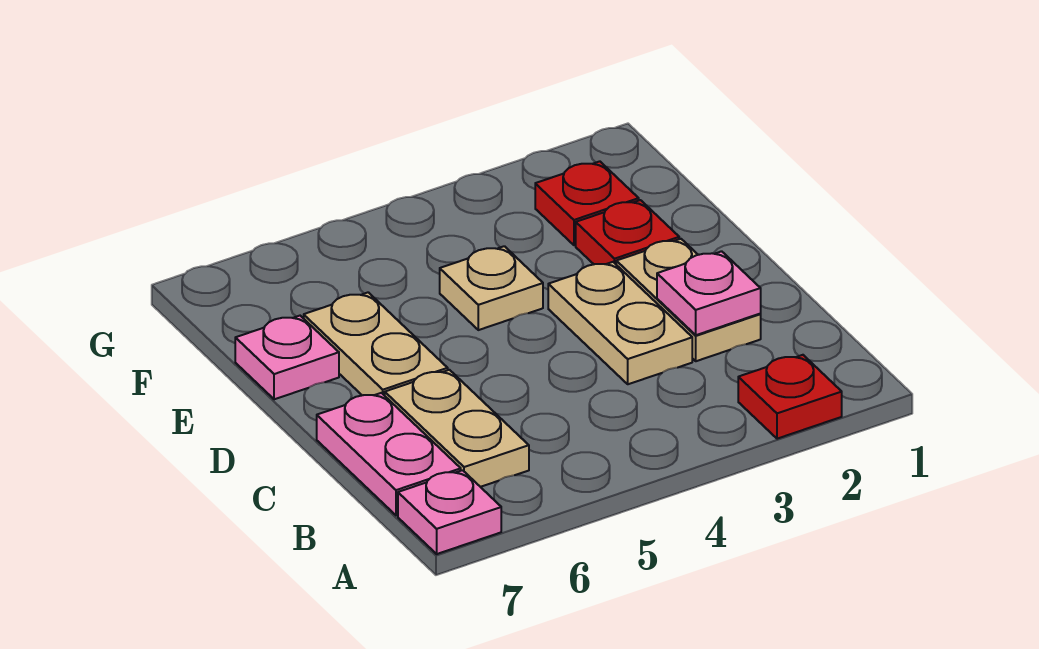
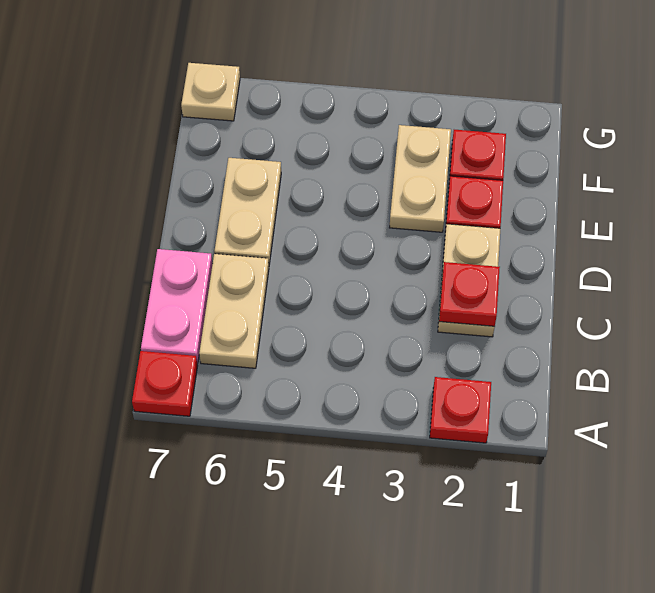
pink 1x1 plate [398,470,501,554] -> red 1x1 plate [132,351,198,416]
pink 1x1 plate [657,251,761,335] -> red 1x1 plate [439,262,500,326]
tan 1x2 plate [548,262,692,384] -> tan 1x2 plate moved to [390,125,451,232]
tan 1x1 plate [440,246,543,330] -> tan 1x1 plate moved to [181,63,240,121]
pink 1x1 plate [235,316,339,399] -> none

